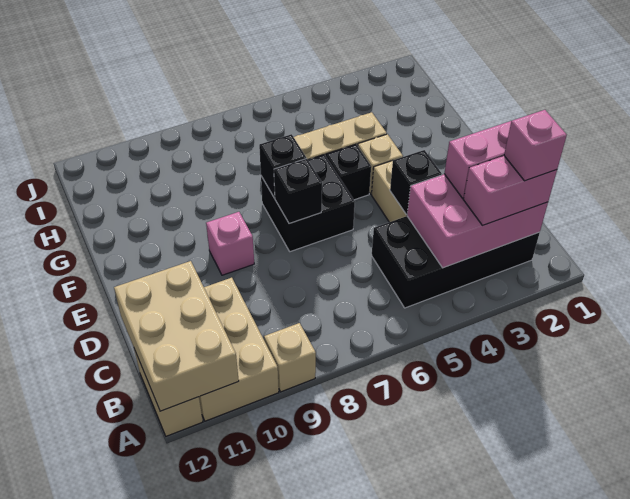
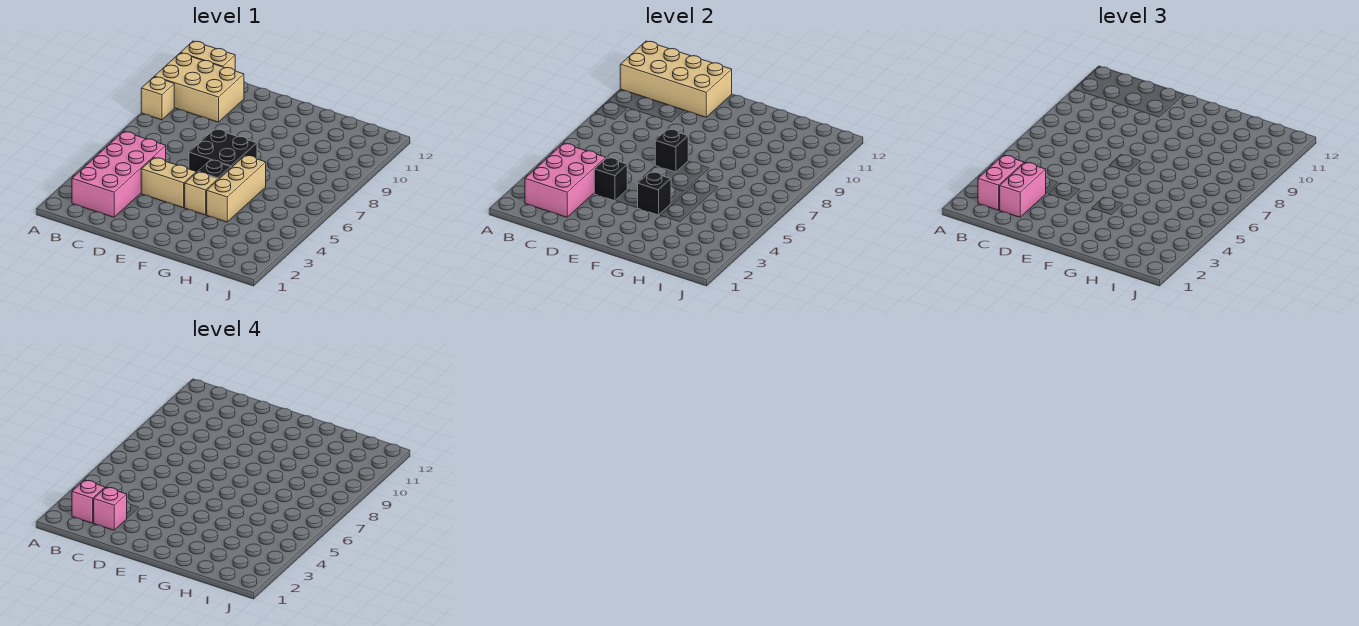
tan 2x3 brick [114,261,239,411] -> tan 2x4 brick [620,41,732,117]
black 2x4 brick [372,216,540,308] -> pink 2x4 brick [72,132,166,217]
pink 1x1 brick [206,212,254,275] -> pink 1x1 brick moved to [94,487,127,530]
black 1x1 brick [259,134,306,198] -> black 1x1 brick moved to [638,172,671,215]

